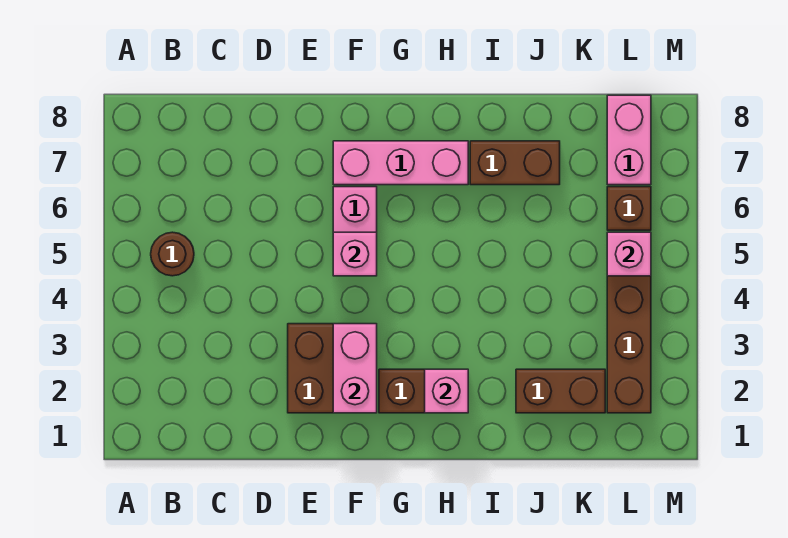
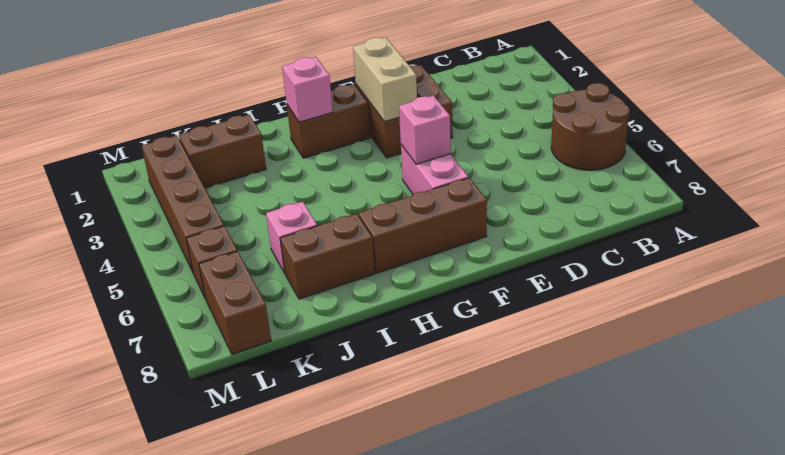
brown 1x1 round brick [151,232,194,276] -> brown 2x2 round brick [551,83,630,170]
pink 1x2 brick [333,324,377,413] -> tan 1x2 brick [353,37,417,122]
pink 1x3 brick [333,141,468,185] -> brown 1x3 brick [359,178,487,273]
pink 1x1 brick [607,232,651,276] -> pink 1x1 brick moved to [266,202,317,273]
pink 1x2 brick [607,95,651,185] -> brown 1x2 brick [199,251,271,355]

